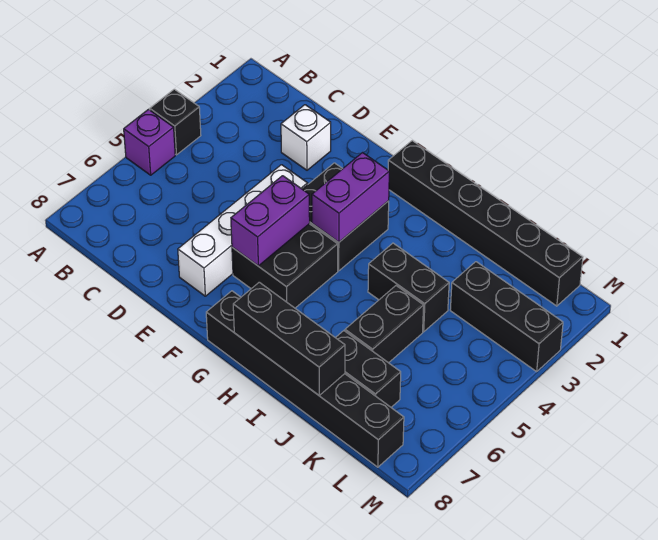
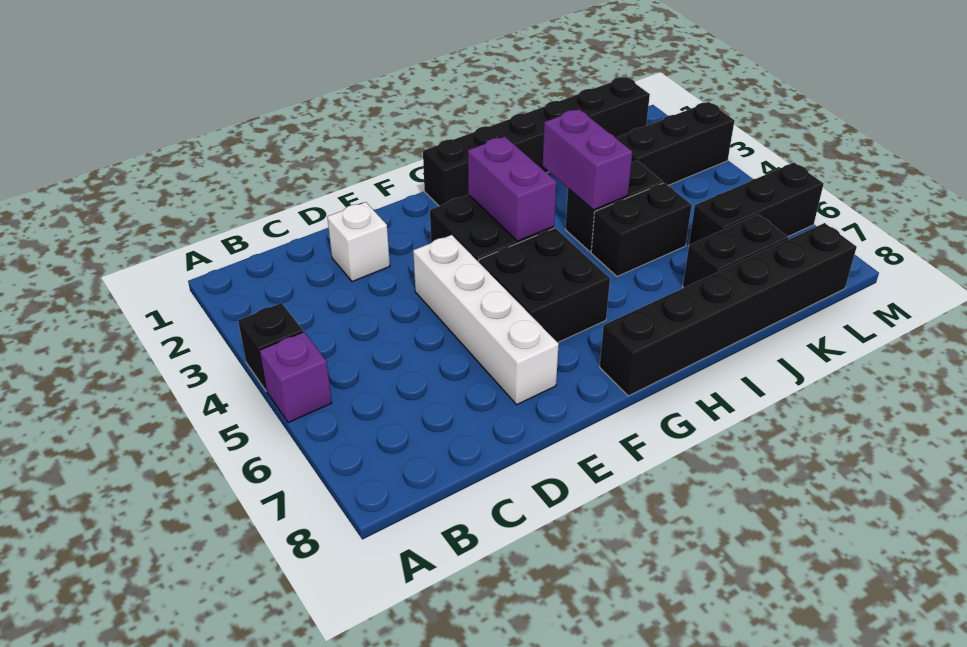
purple 1x2 brick [231,176,310,266] -> purple 1x2 brick moved to [543,109,632,210]
black 1x3 brick [233,282,345,395] -> black 1x3 brick moved to [689,163,823,245]
black 1x2 brick [345,286,424,363] -> black 1x2 brick turned to [591,183,692,276]

